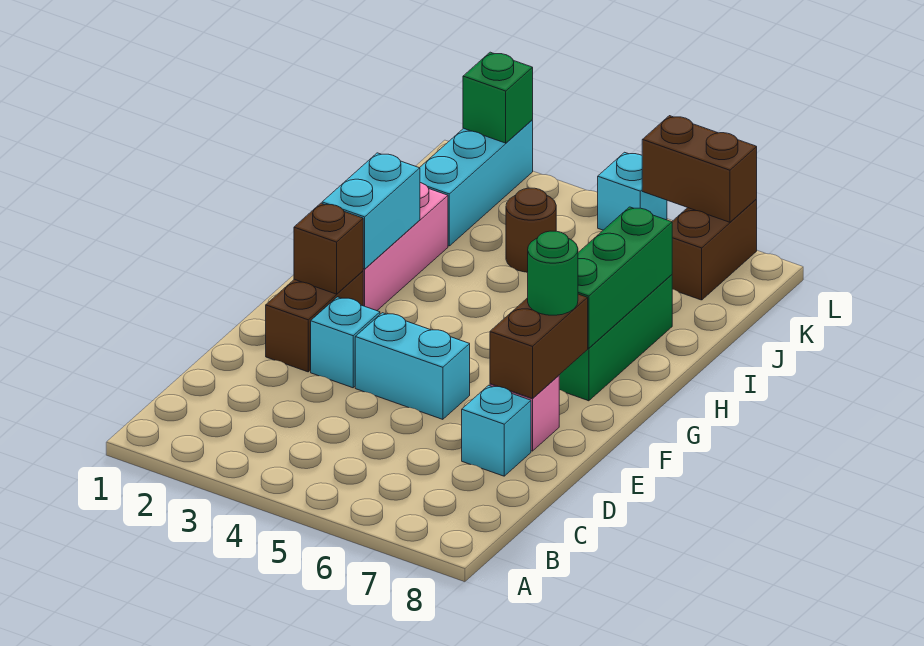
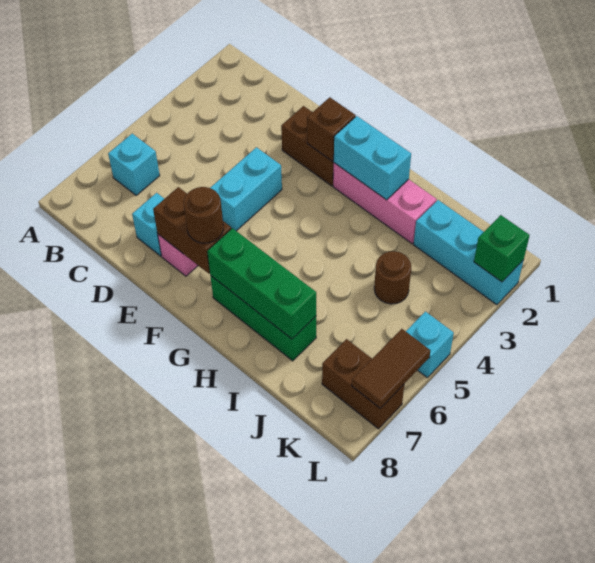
cyan 1x1 brick [311,297,380,388] -> cyan 1x1 brick moved to [108,134,160,195]
green 1x1 round brick [528,231,578,315] -> brown 1x1 round brick [184,187,223,243]
brown 1x2 brick [642,116,757,222] -> brown 1x2 tile [352,329,430,408]

